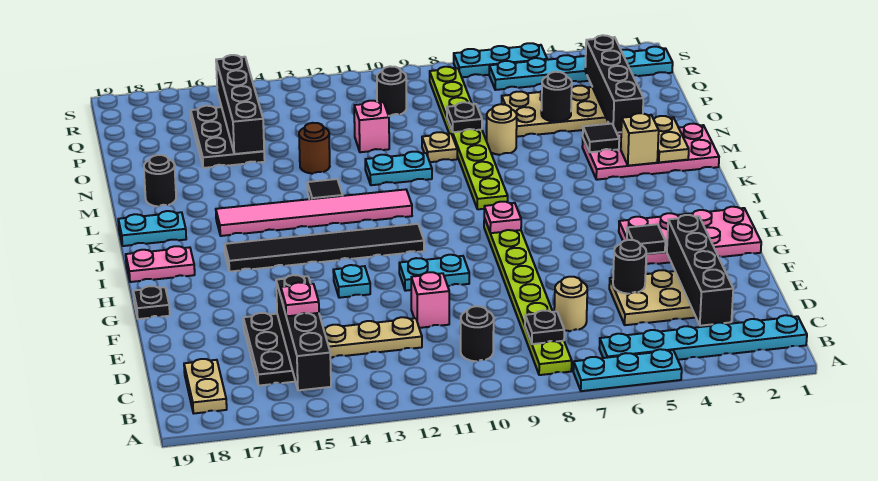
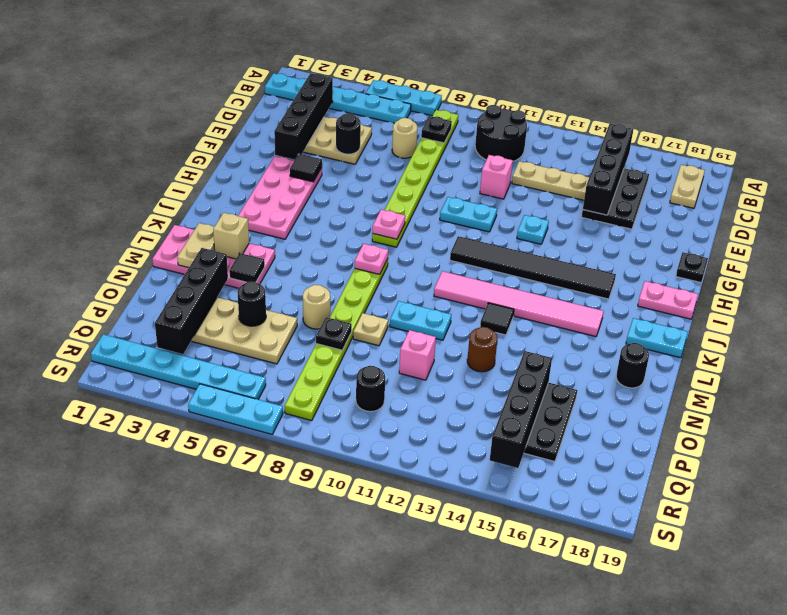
black 1x1 round brick [460,306,494,361] -> black 2x2 round brick [475,105,527,161]
pink 1x1 plate [281,282,319,316] -> pink 1x1 plate moved to [355,244,388,274]
pink 2x4 plate [619,207,761,264] -> pink 2x4 plate turned to [238,156,322,239]

